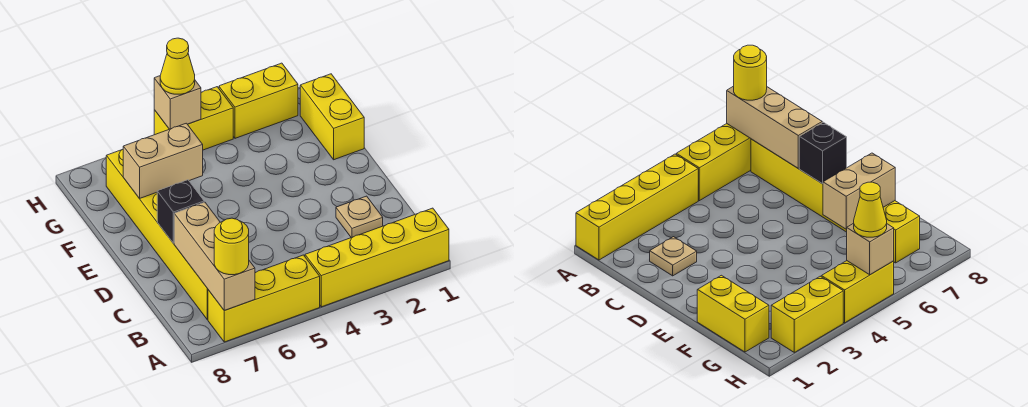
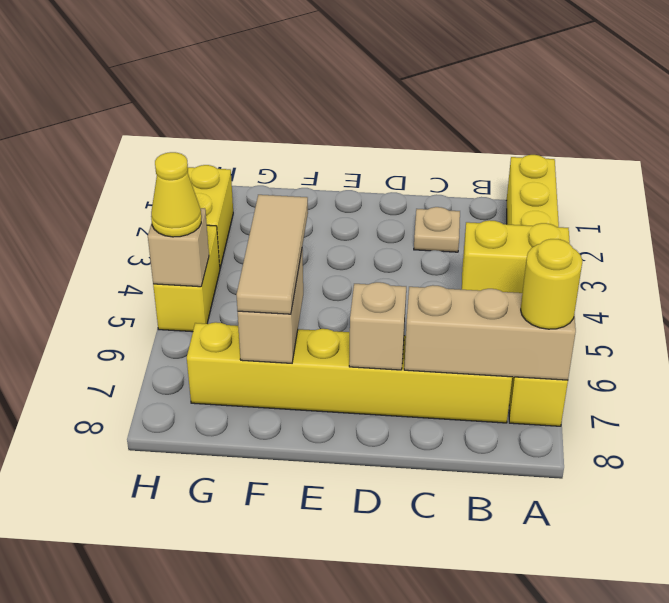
black 1x1 brick [157,180,204,243] -> tan 1x1 brick [349,282,406,370]
yellow 1x2 brick [300,74,364,160] -> yellow 1x2 brick moved to [462,220,570,293]
none -> tan 1x3 tile [237,195,308,314]

